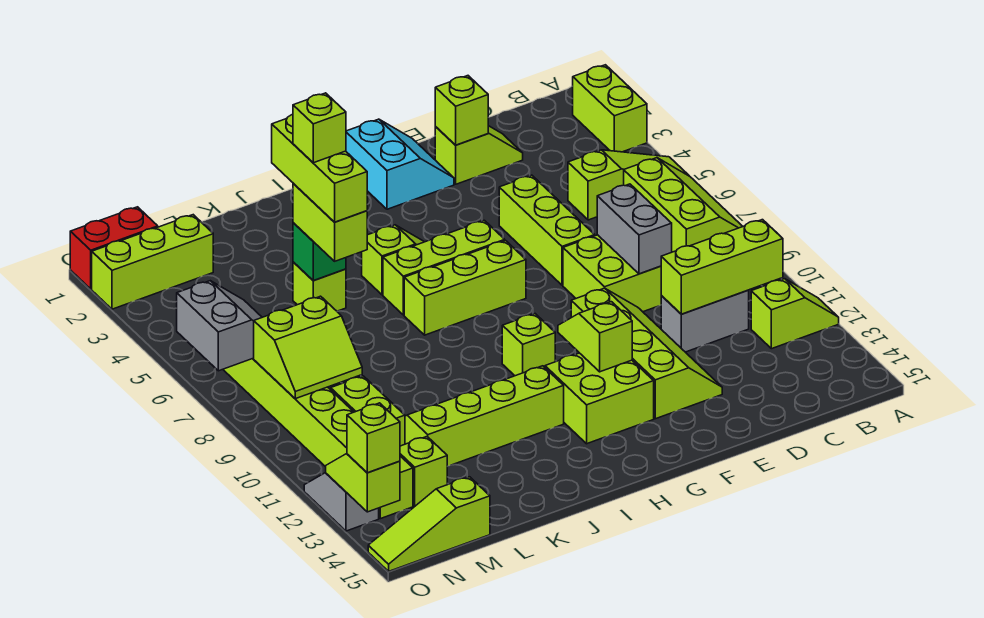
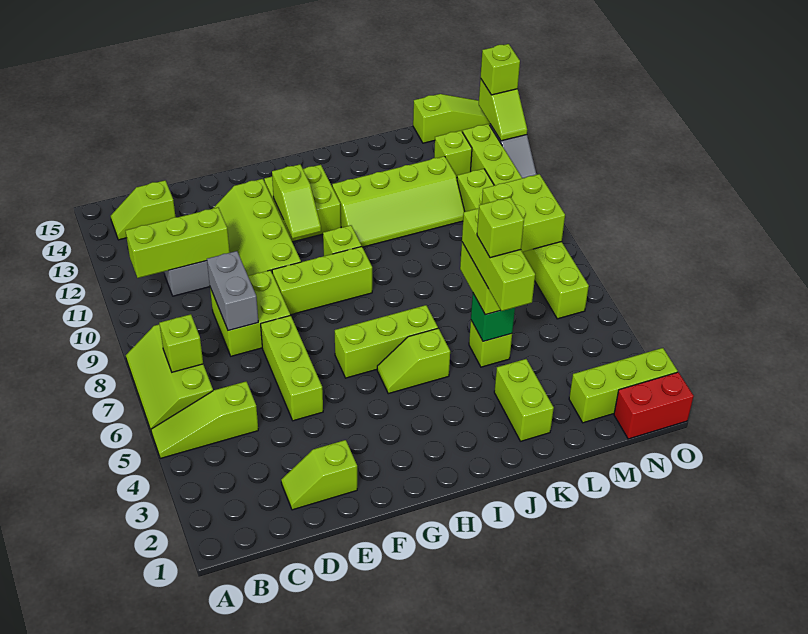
lime 1x2 brick [573,65,647,152] -> lime 1x2 brick moved to [494,359,554,441]
lime 1x2 slope [751,279,839,349] -> lime 1x2 slope moved to [111,181,176,240]
lime 1x1 brick [435,76,488,145] -> lime 1x1 brick moved to [159,314,203,372]
cyan 2x2 slope [346,119,454,209] -> none
lime 1x3 brick [404,241,526,335] -> lime 1x3 brick moved to [272,246,372,315]
lime 2x2 slope [254,296,362,399] -> lime 2x2 brick [482,174,565,252]
grey 2x2 slope [177,281,262,371] -> none

